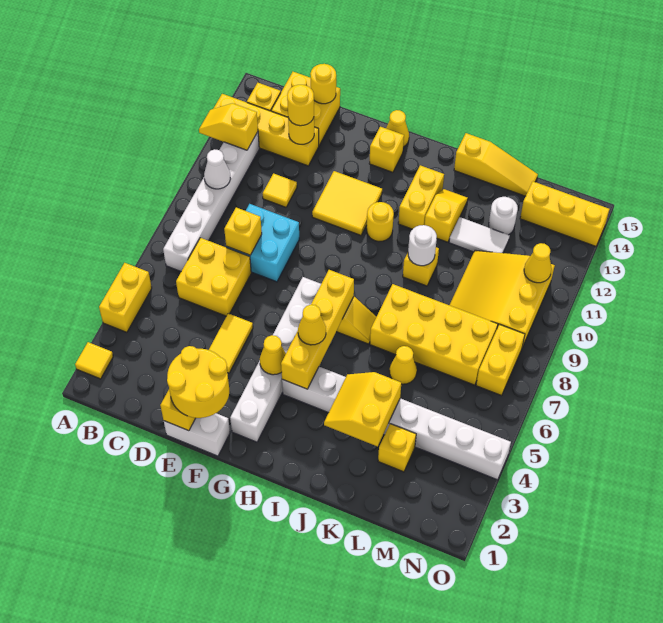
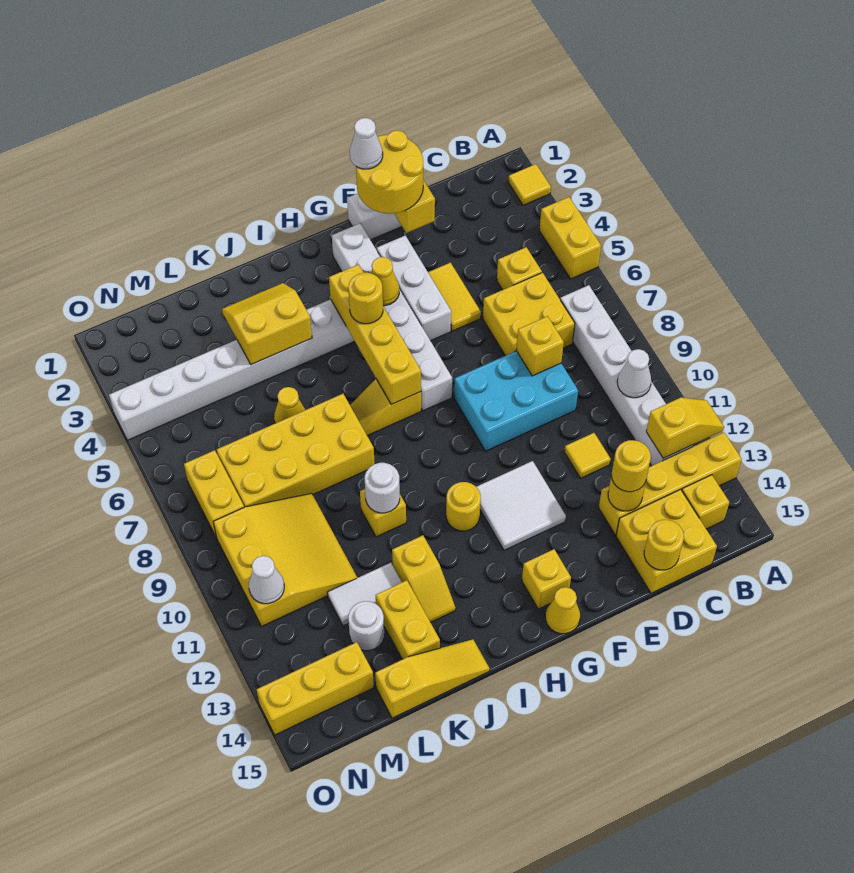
cyan 2x2 brick [226,204,299,282] -> cyan 2x3 brick [454,351,578,451]
none -> white 1x1 cone [350,118,383,169]
none -> white 1x3 brick [377,236,451,341]
yellow 2x2 tile [312,171,382,235] -> white 2x2 tile [477,461,566,550]
yellow 1x1 cone [298,305,326,345] -> yellow 1x1 round brick [348,273,383,324]
yellow 1x2 brick [398,165,444,229] -> yellow 1x2 brick moved to [376,580,440,659]
yellow 2x2 slope [324,372,401,447] -> yellow 2x2 slope turned to [222,283,312,364]
yellow 1x3 slope [454,133,538,196] -> yellow 1x3 slope turned to [375,639,490,718]
yellow 1x1 brick [378,424,416,472] -> yellow 1x1 brick moved to [497,247,542,290]
yellow 1x1 cone [524,243,552,283] -> white 1x1 cone [249,556,284,604]

